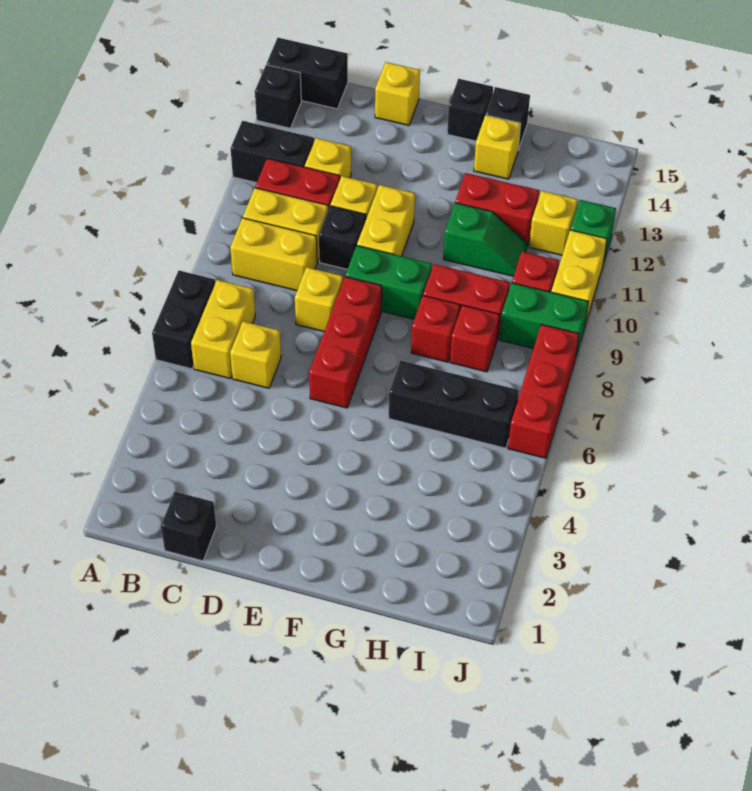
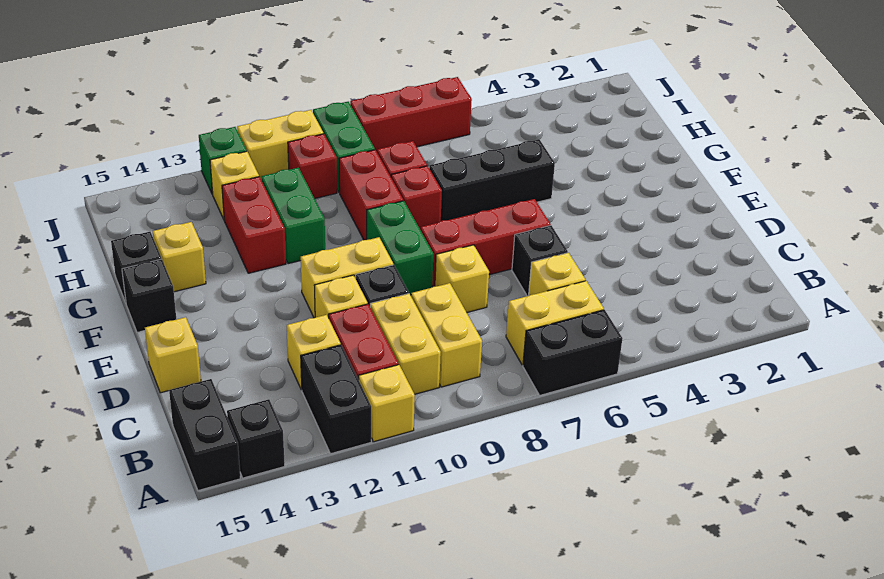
none -> yellow 1x1 brick [359,365,415,442]
black 1x1 brick [161,492,216,561] -> black 1x1 brick moved to [512,225,568,296]
black 1x3 brick [389,360,519,448] -> black 1x3 brick turned to [429,139,555,221]
green 1x2 slope [443,203,527,276] -> green 1x2 brick [261,168,325,264]

